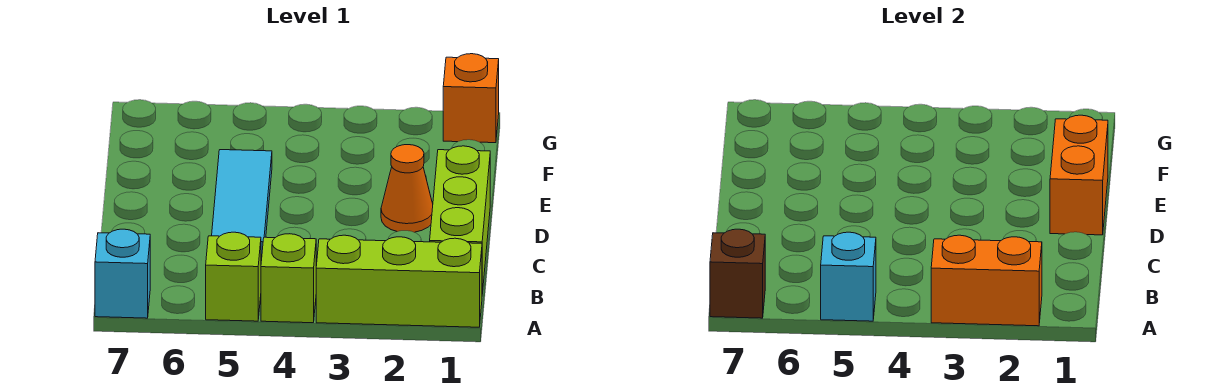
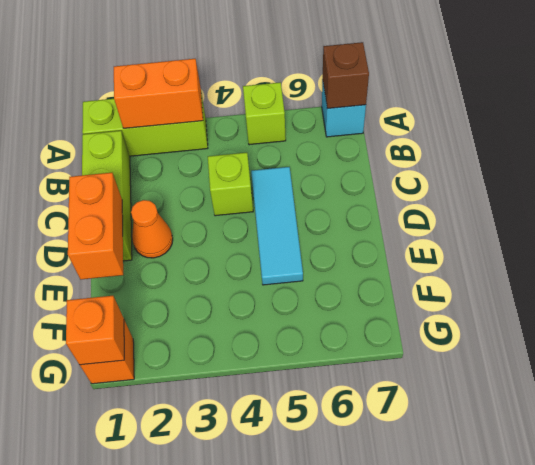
lime 1x1 brick [261,234,316,323] -> lime 1x1 brick moved to [208,153,253,216]
cyan 1x1 brick [821,232,876,321] -> none
none -> orange 1x1 brick [66,296,124,365]

